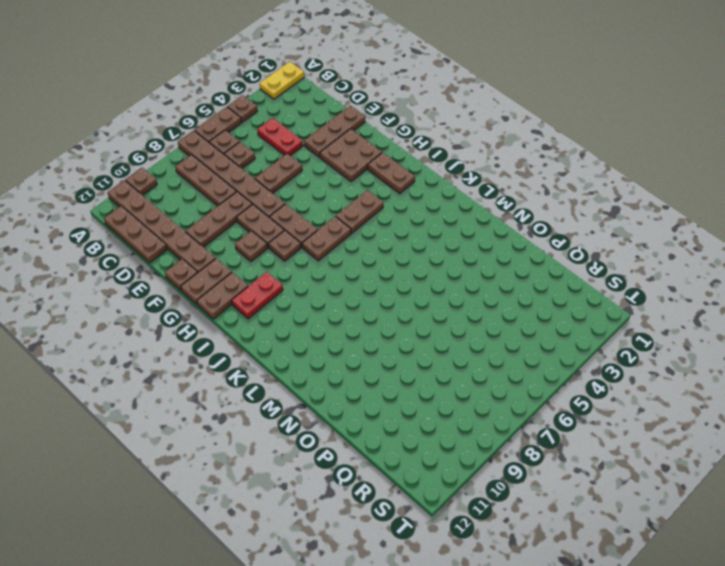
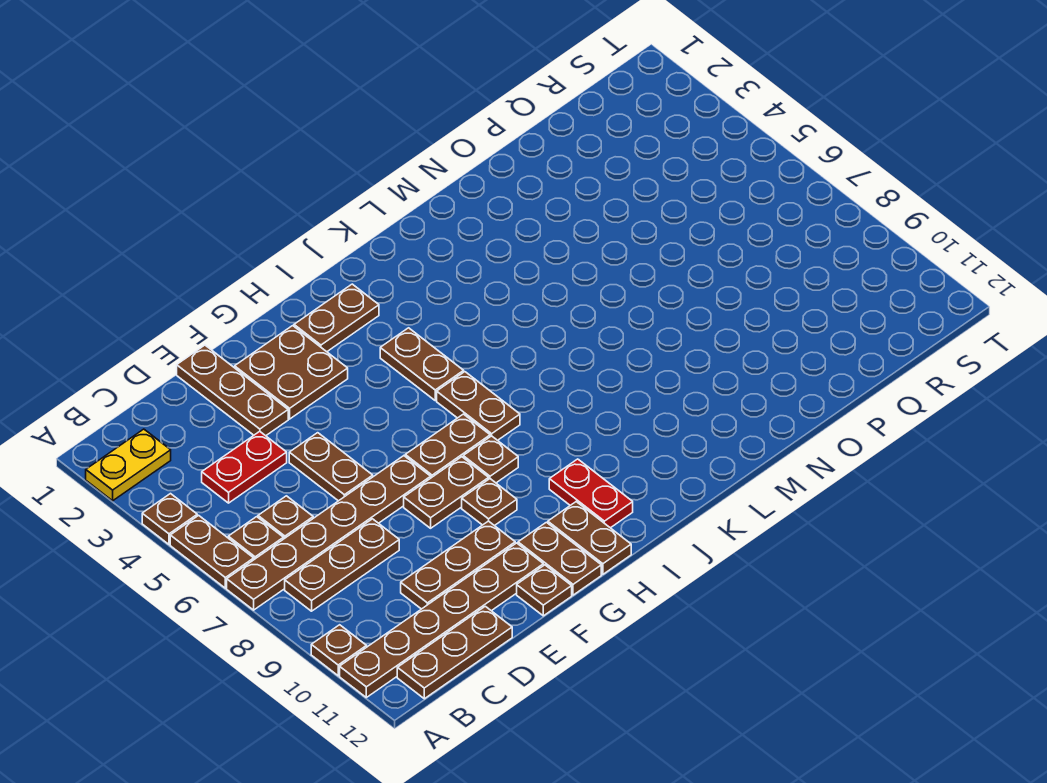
yellow 1x2 plate [260,62,304,99] -> yellow 1x2 plate turned to [86,429,171,501]
brown 1x3 plate [186,192,252,247] -> brown 1x3 plate turned to [401,521,515,609]

